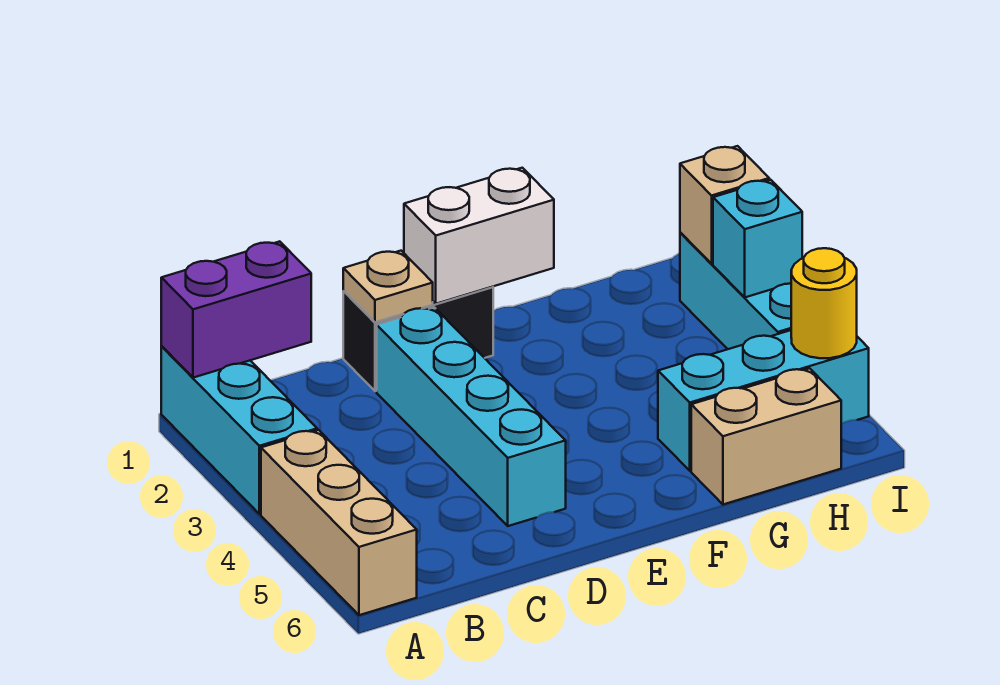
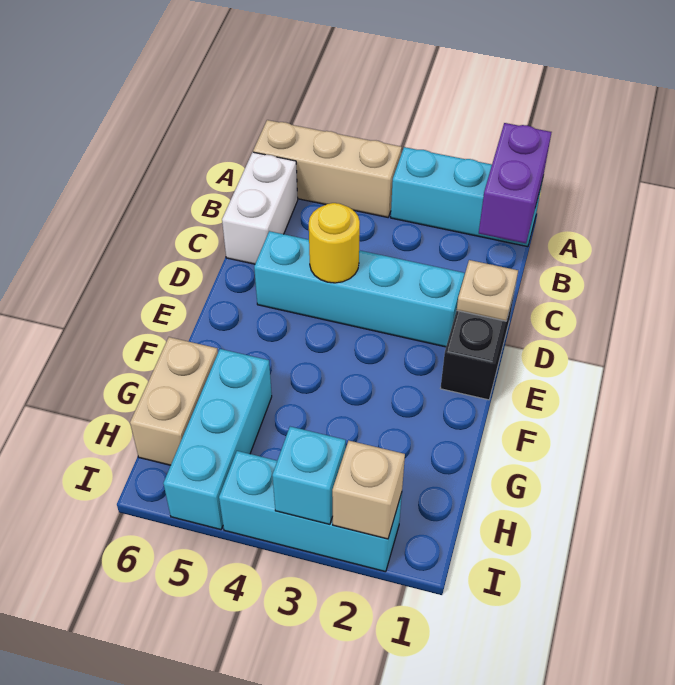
white 1x2 brick [404,168,554,304] -> white 1x2 brick moved to [222,152,298,264]
yellow 1x1 round brick [791,248,857,358] -> yellow 1x1 round brick moved to [309,203,360,283]

